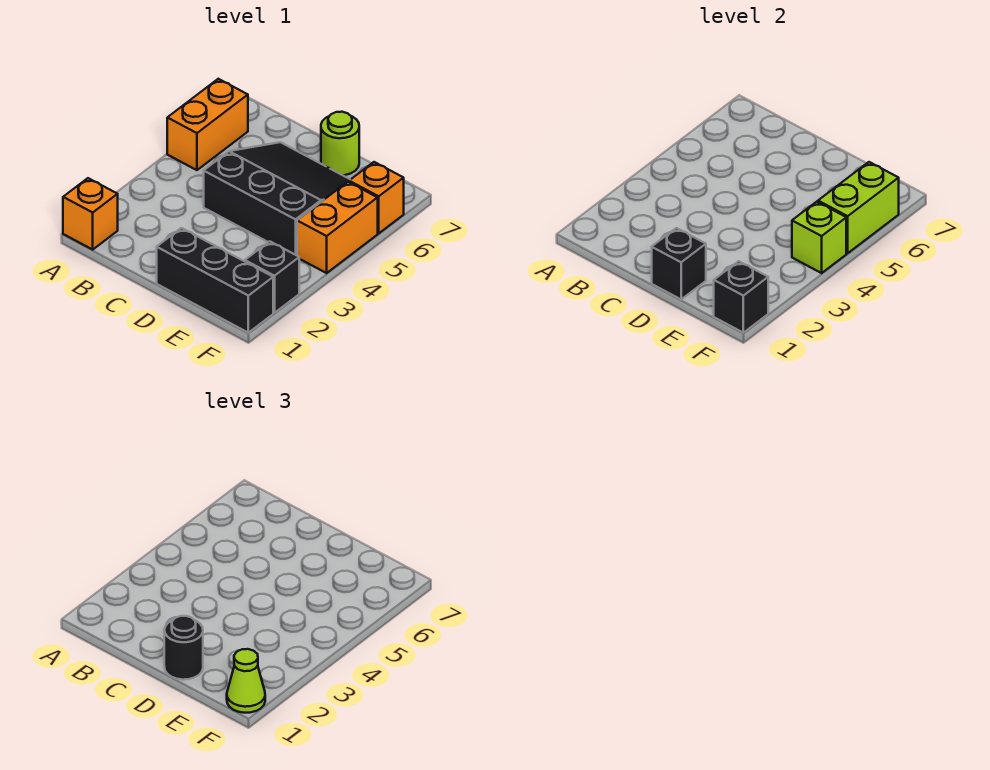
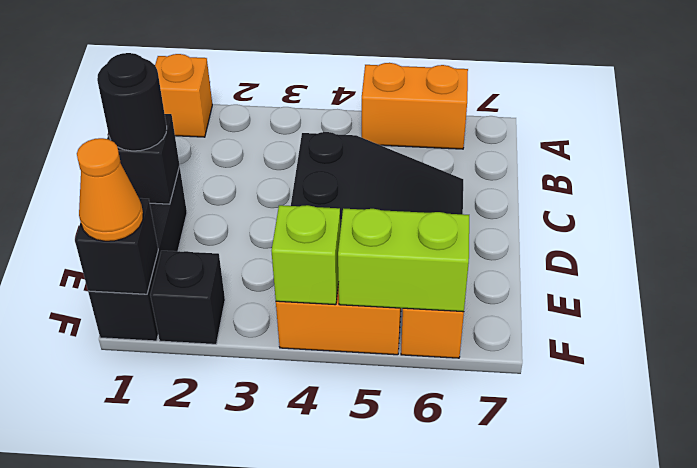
lime 1x1 round brick [321,112,359,175] -> none
lime 1x1 cone [227,649,265,713] -> orange 1x1 cone [77,138,143,241]

